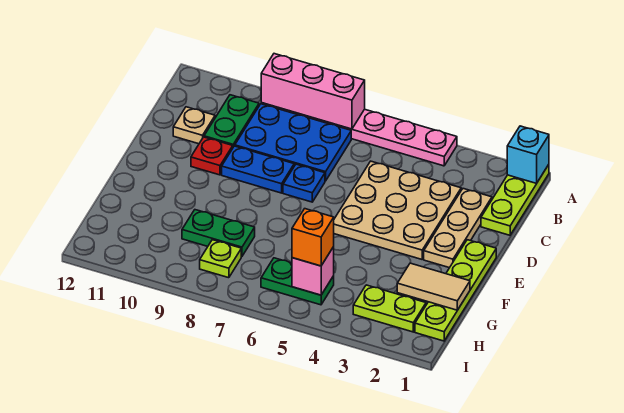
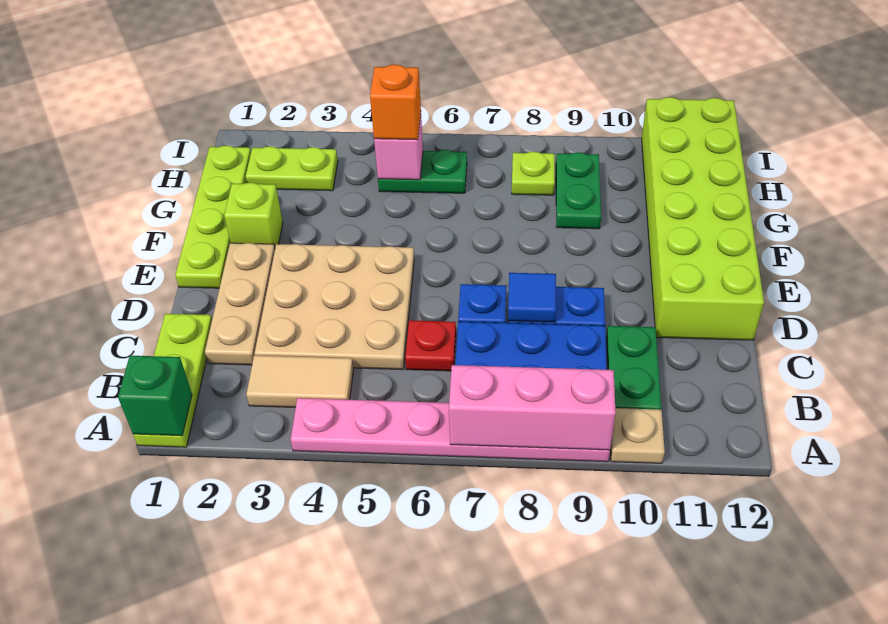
cyan 1x1 brick [507,126,549,184] -> green 1x1 brick [118,356,192,436]
tan 1x1 plate [173,107,215,144] -> tan 1x1 plate moved to [610,408,665,463]
none -> blue 1x1 tile [508,273,556,322]
red 1x1 plate [191,137,233,175] -> red 1x1 plate moved to [405,320,456,371]
none -> lime 2x6 brick [642,97,764,340]
none -> lime 1x1 brick [224,183,283,247]
tan 1x2 tile [397,263,470,310] -> tan 1x2 tile moved to [246,355,354,407]
green 1x2 plate [182,210,255,256] -> green 1x2 plate turned to [556,152,601,229]

